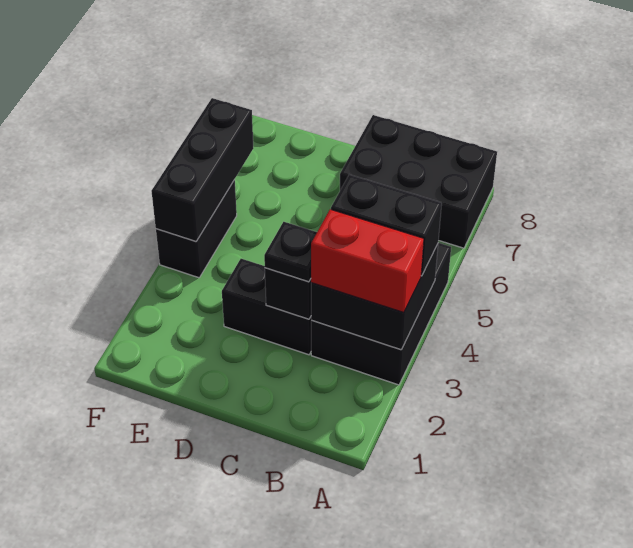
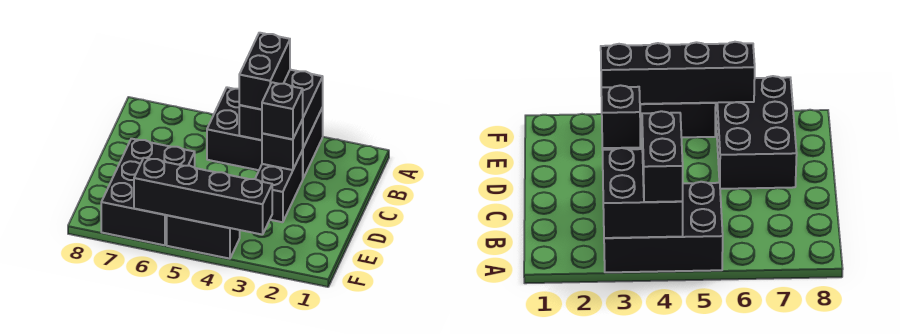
red 1x2 brick [311,209,424,313] -> none
black 2x3 brick [340,115,497,248] -> black 2x3 brick moved to [101,139,195,245]
black 1x1 plate [264,222,317,282] -> black 1x1 brick [262,82,303,139]
black 1x3 brick [151,98,253,242] -> black 1x4 brick [134,158,272,235]

